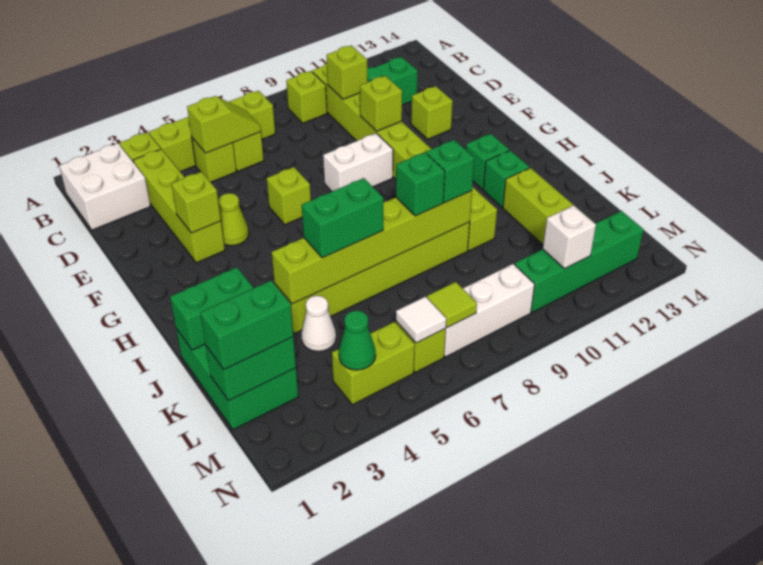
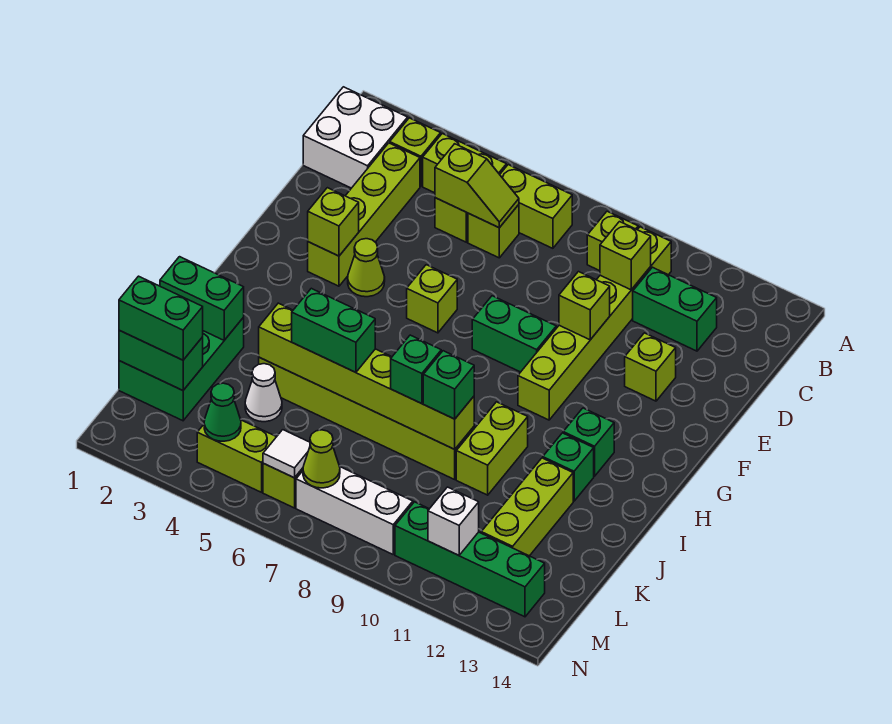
white 1x2 brick [323,133,393,191] -> green 1x2 brick [472,296,556,372]
lime 1x1 tile [427,282,477,327] -> lime 1x1 cone [303,430,340,488]

